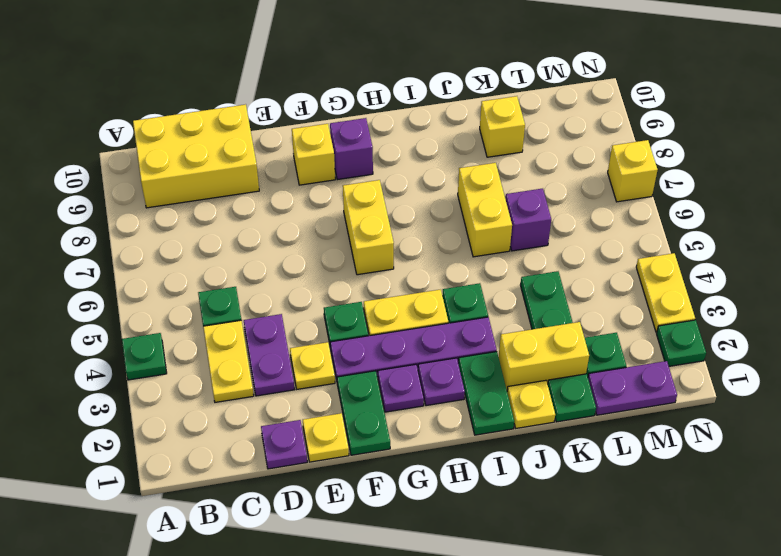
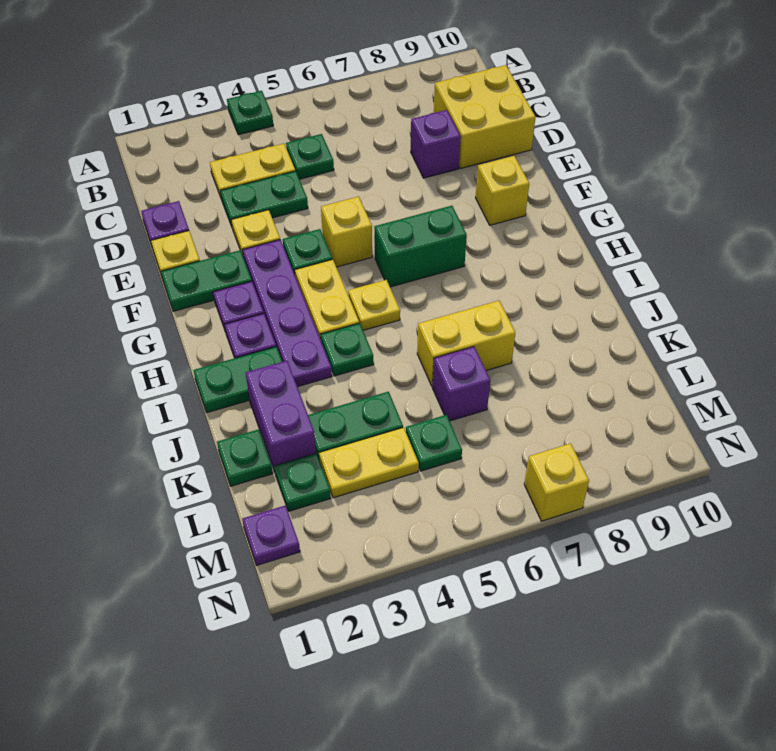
yellow 2x3 brick [133,104,259,208] -> yellow 2x2 brick [434,65,536,169]
purple 1x2 plate [244,314,294,396] -> green 1x2 plate [220,171,308,227]
yellow 1x2 brick [343,180,394,275] -> green 1x2 brick [374,206,467,287]
purple 1x1 brick [330,118,373,180] -> purple 1x1 brick moved to [411,110,461,178]
yellow 1x1 plate [507,380,555,428] -> yellow 1x1 plate moved to [348,280,400,330]
yellow 1x2 brick [499,322,589,390] -> purple 1x2 brick [246,361,316,472]
yellow 1x1 brick [480,96,525,157] -> yellow 1x1 brick moved to [321,197,372,267]
purple 1x2 plate [588,361,677,415] -> purple 1x1 plate [242,505,300,565]
green 1x1 plate [657,320,706,366] -> green 1x1 plate moved to [406,415,462,471]
yellow 1x2 plate [636,253,695,332] -> yellow 1x2 plate moved to [319,428,419,498]

